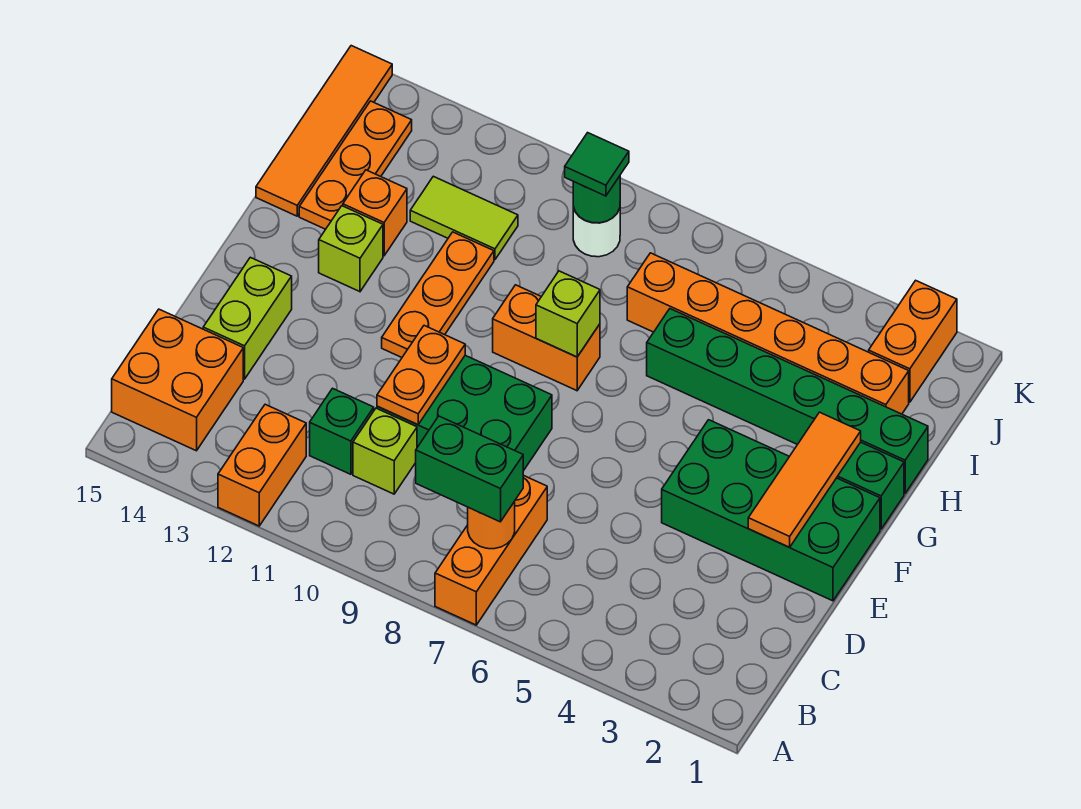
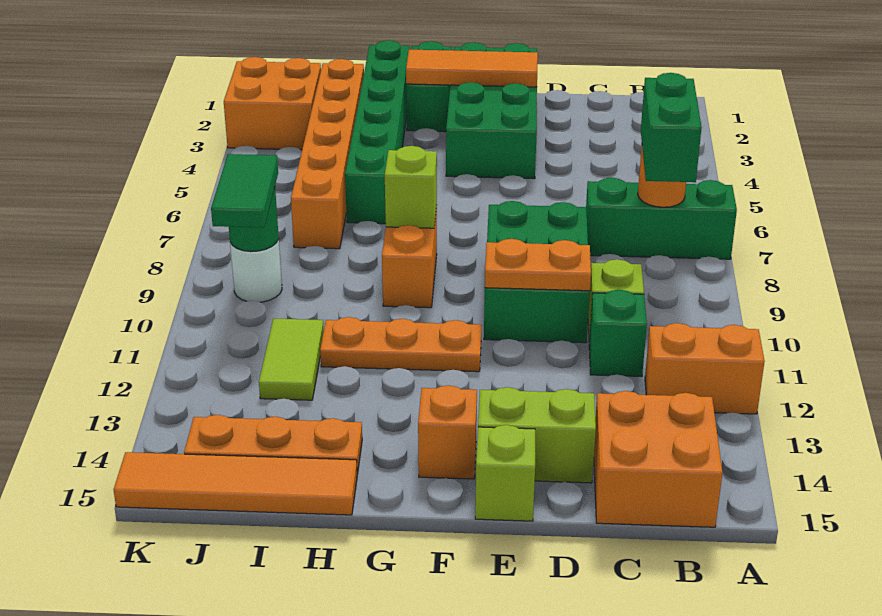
orange 1x3 brick [435,475,547,625] -> green 1x3 brick [586,178,737,259]
lime 1x1 brick [319,206,383,292] -> lime 1x1 brick moved to [475,425,535,521]
orange 1x1 brick [343,170,407,256] -> orange 1x1 brick moved to [418,385,477,479]
orange 1x2 brick [869,280,957,402] -> orange 2x2 brick [224,57,321,150]
green 1x1 tile [565,133,629,196] -> green 1x2 tile [211,154,278,228]

